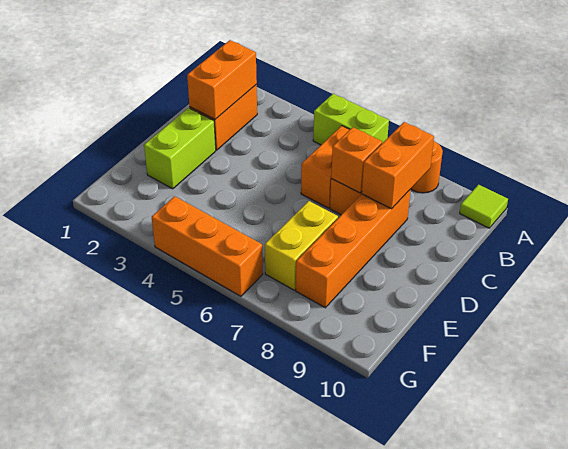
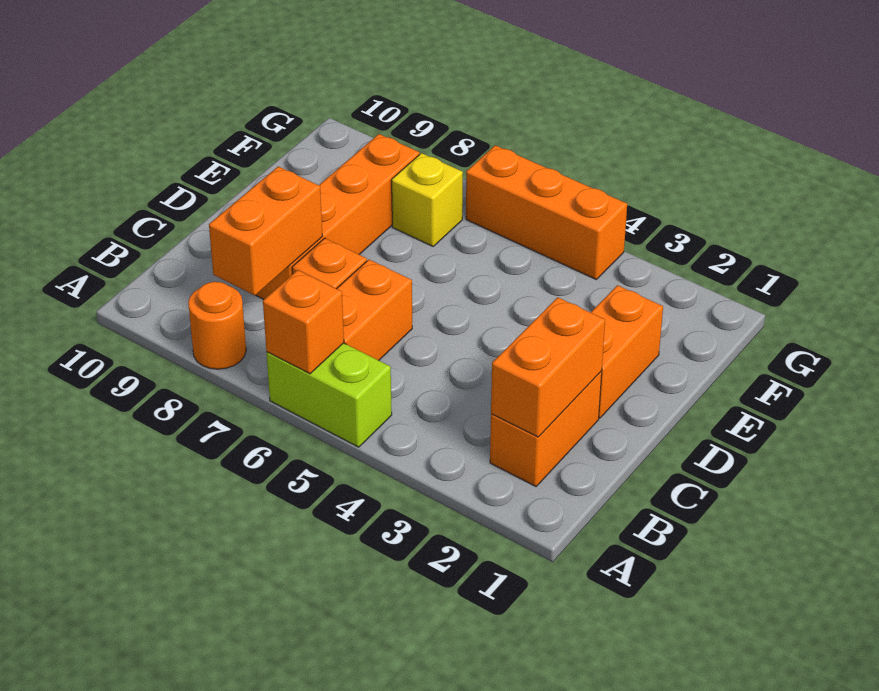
lime 1x1 tile [460,185,508,228] -> none
orange 1x1 brick [331,127,382,193] -> orange 1x1 brick moved to [263,270,344,374]
lime 1x2 brick [144,108,216,189] -> orange 1x2 brick [591,285,663,418]
yellow 1x2 brick [265,201,338,290] -> yellow 1x1 brick [392,153,463,246]

